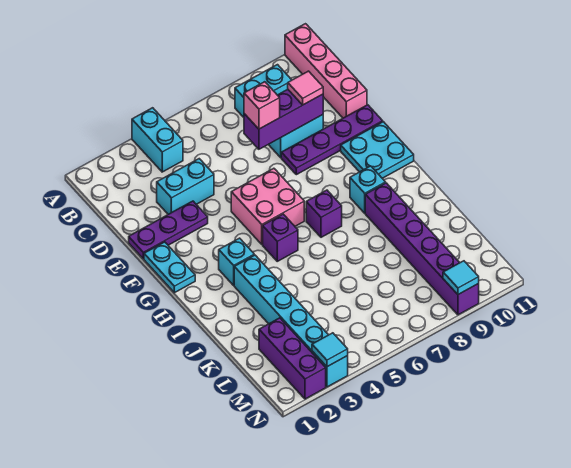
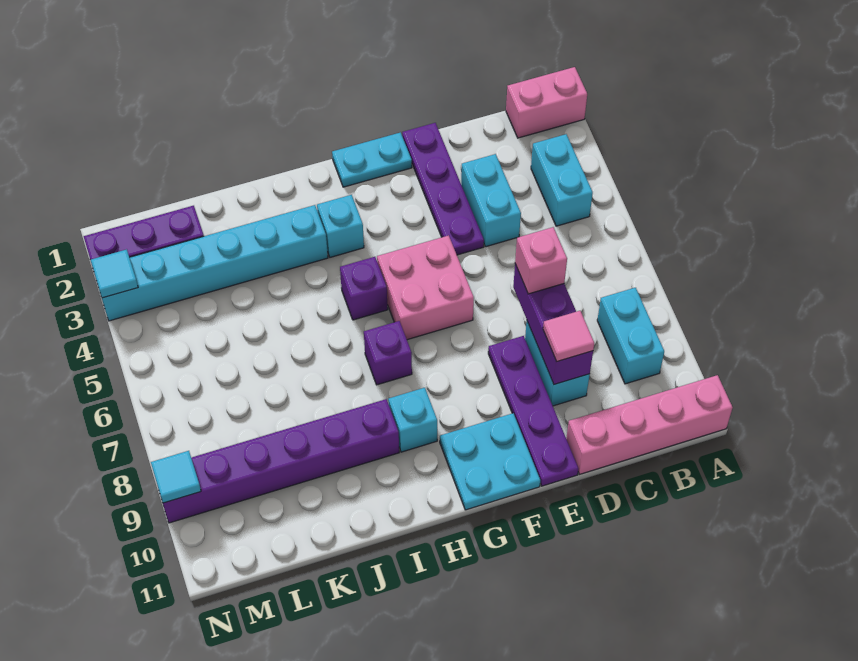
none -> pink 1x2 brick [506,67,587,138]
cyan 1x2 brick [132,108,183,172] -> cyan 1x2 brick turned to [531,134,593,226]
purple 1x3 plate [129,201,208,259] -> purple 1x4 plate [402,123,484,255]

